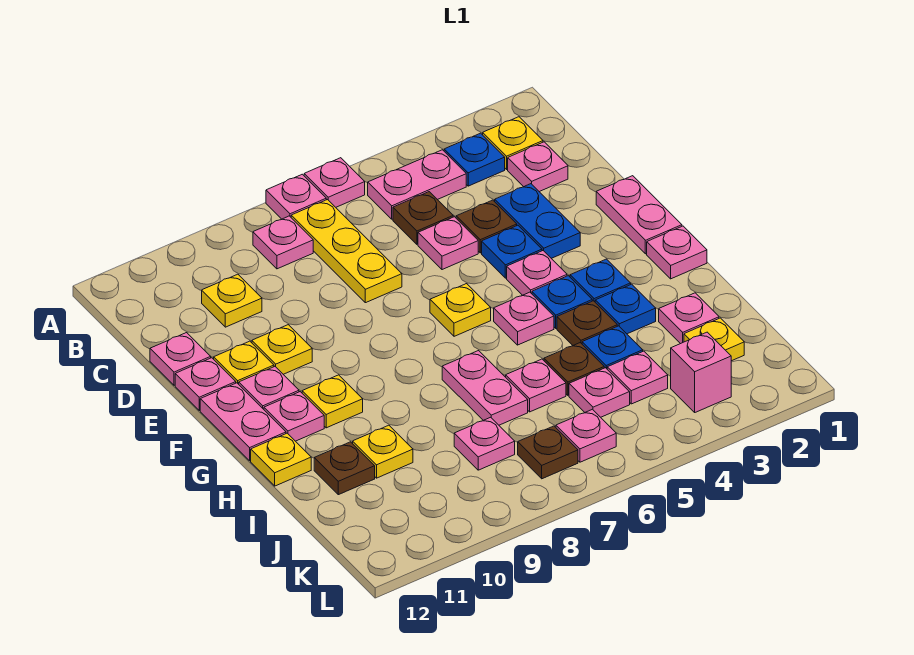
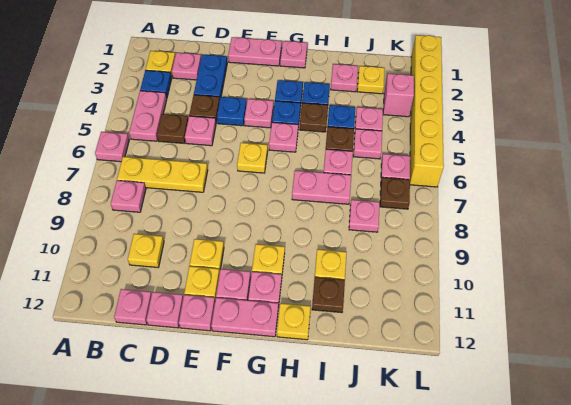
pink 1x1 plate [266,174,326,219] -> pink 1x1 plate moved to [114,289,152,325]
blue 1x2 plate [495,184,580,258] -> blue 1x2 plate turned to [194,55,227,99]
none -> yellow 1x6 brick [410,35,444,187]

